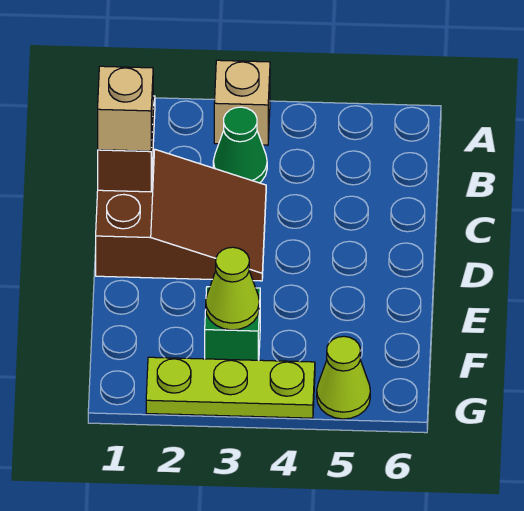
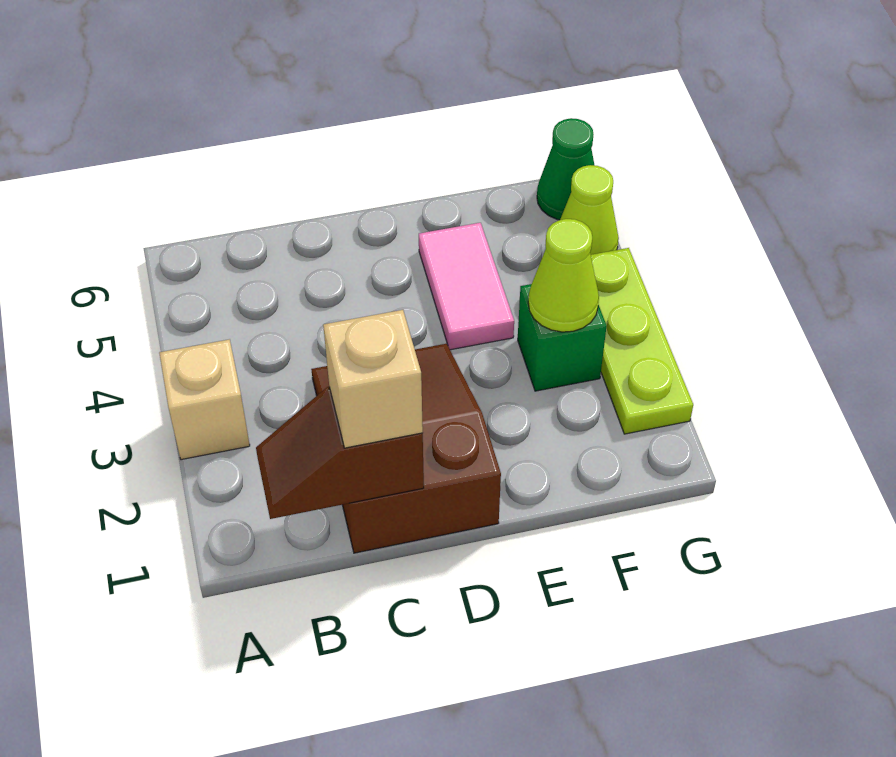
green 1x1 cone [213,107,267,183] -> green 1x1 cone moved to [537,118,594,220]
none -> pink 1x2 tile [419,223,514,350]

